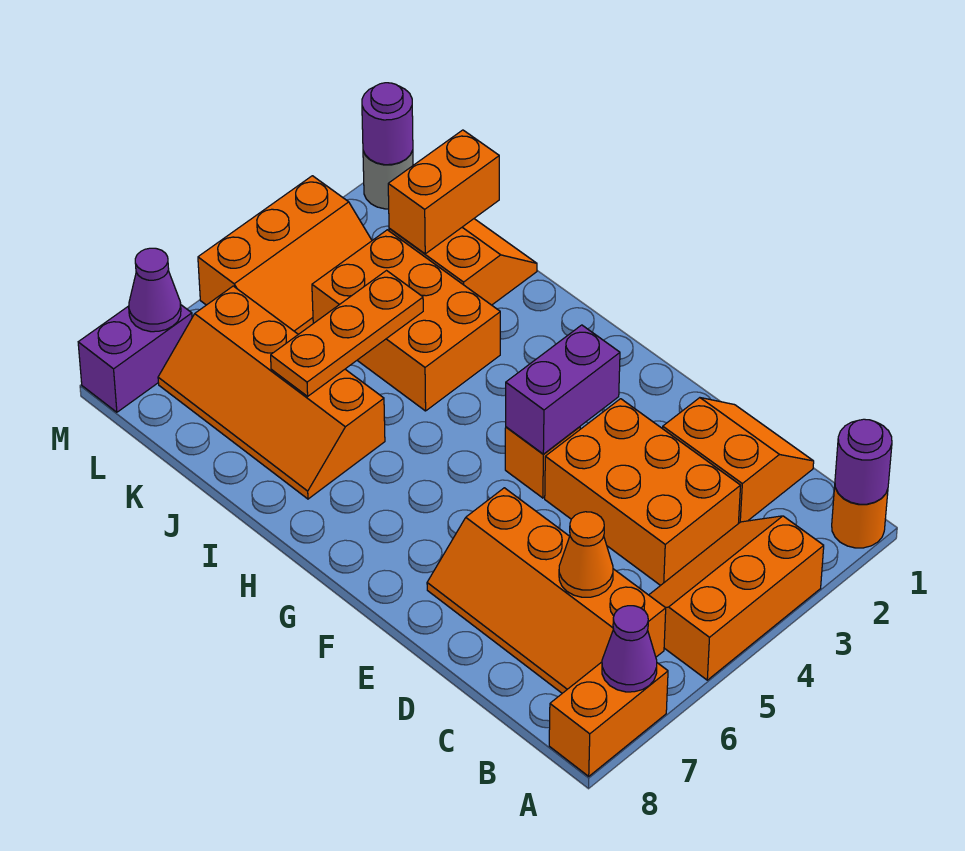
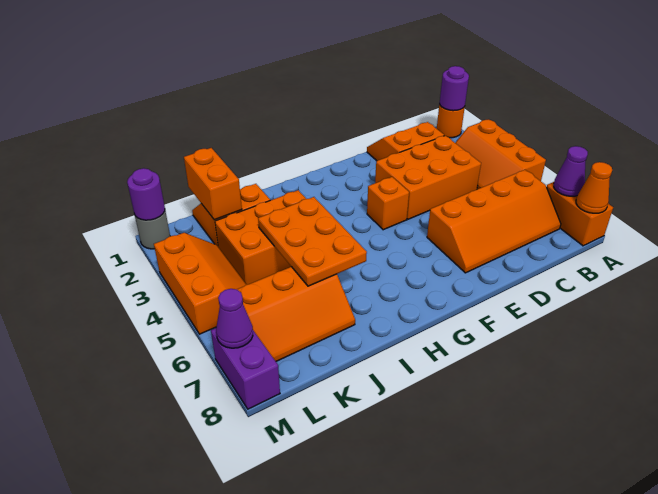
orange 1x1 cone [559,512,613,597] -> orange 1x1 cone moved to [576,162,612,213]
purple 1x2 brick [506,325,620,454] -> none
orange 2x4 slope [158,286,385,499] -> orange 2x3 slope [237,267,355,361]
orange 1x3 plate [271,271,423,396] -> orange 2x3 plate [258,197,367,286]

